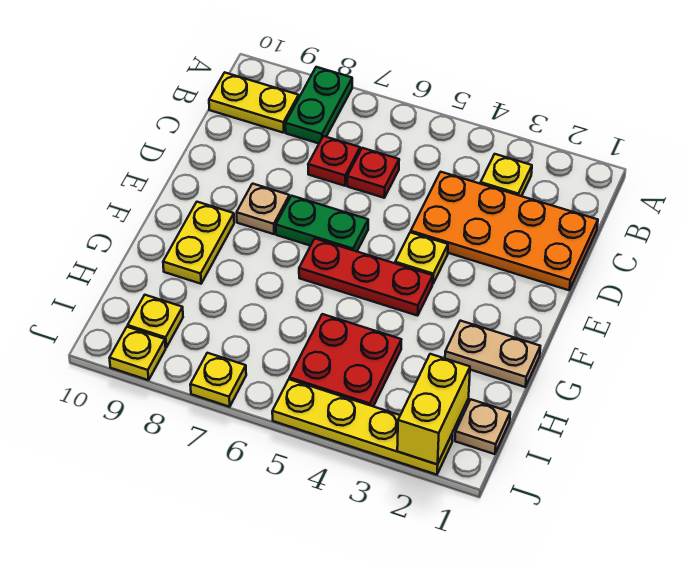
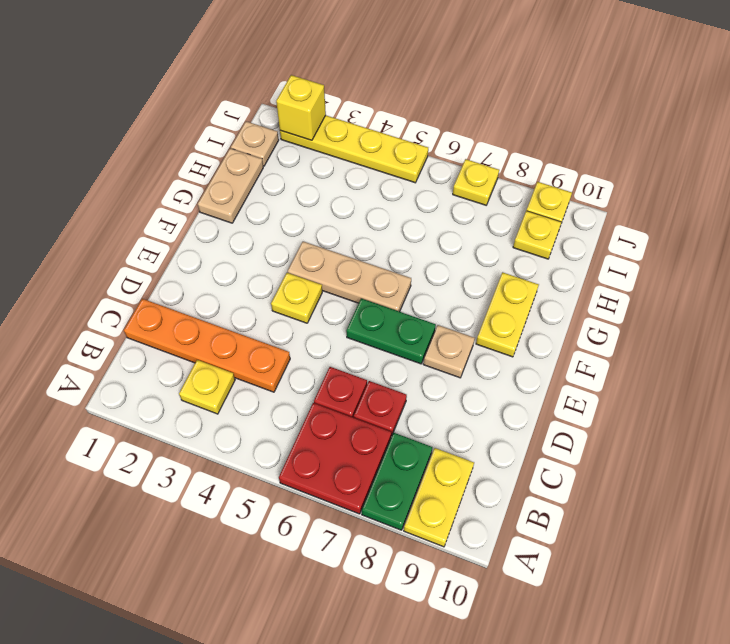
yellow 1x2 plate [209,73,299,133] -> yellow 1x2 plate turned to [404,448,474,547]
orange 2x4 plate [411,172,598,290] -> orange 1x4 plate [124,299,290,392]
red 1x3 plate [299,239,433,316] -> tan 1x3 plate [288,241,411,312]
tan 1x2 plate [445,321,540,387] -> tan 1x2 plate turned to [198,148,263,223]
red 2x2 plate [289,314,401,406] -> red 2x2 plate moved to [279,403,391,514]
yellow 1x2 brick [397,354,470,464] -> yellow 1x1 brick [276,75,326,140]

